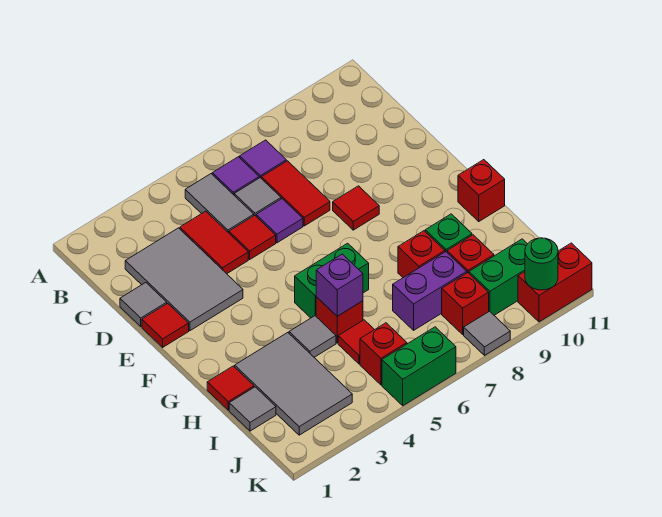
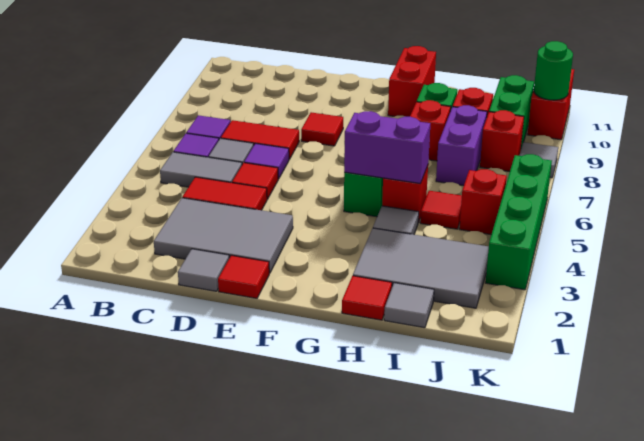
red 1x1 brick [458,160,505,221] -> red 1x2 brick [388,46,436,117]
purple 1x1 brick [316,254,363,316] -> purple 1x2 brick [344,111,430,184]
green 1x2 brick [382,327,456,406] -> green 1x4 brick [486,154,552,290]

